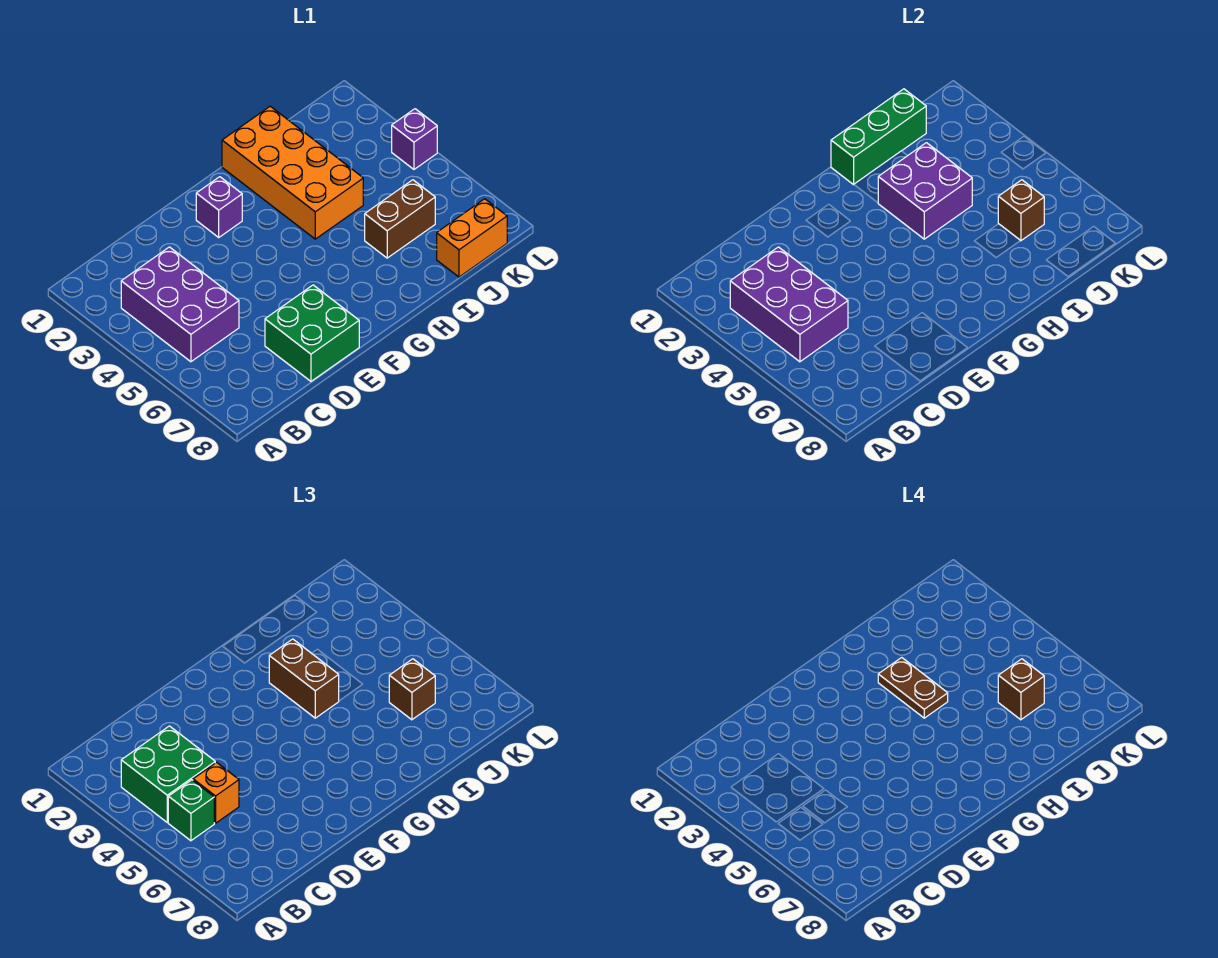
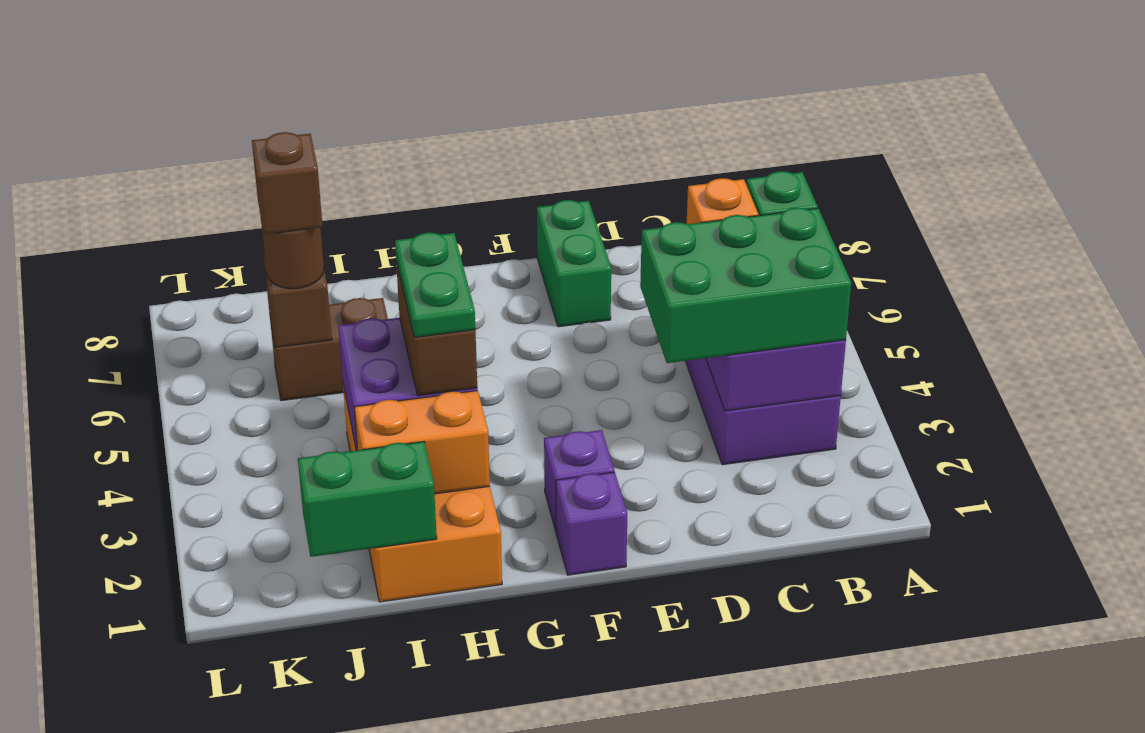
green 2x2 brick [121,726,215,822] -> green 2x3 brick [640,208,851,363]
green 2x2 brick [265,285,359,381] -> green 1x2 brick [537,200,611,327]
green 1x3 brick [831,89,926,185] -> green 1x2 brick [298,442,437,557]
brown 1x2 plate [878,658,948,718] -> green 1x2 plate [395,233,475,337]
brown 1x1 brick [389,659,435,720] -> brown 1x1 round brick [261,221,324,289]
orange 1x2 brick [437,199,507,277] -> orange 1x2 brick moved to [354,390,490,494]
purple 1x1 brick [392,109,437,169] -> purple 1x1 brick moved to [556,472,627,575]

